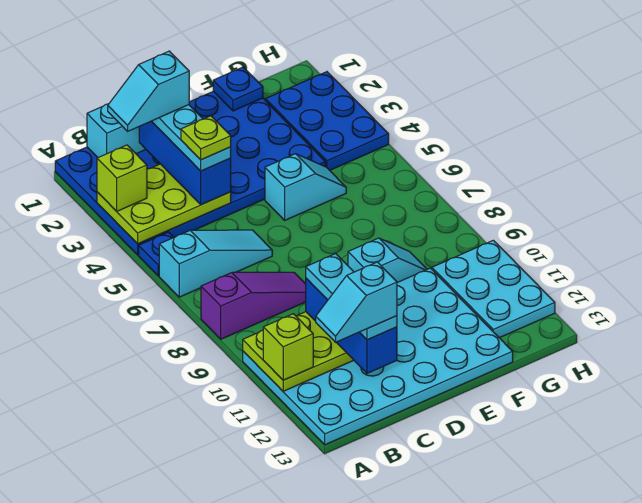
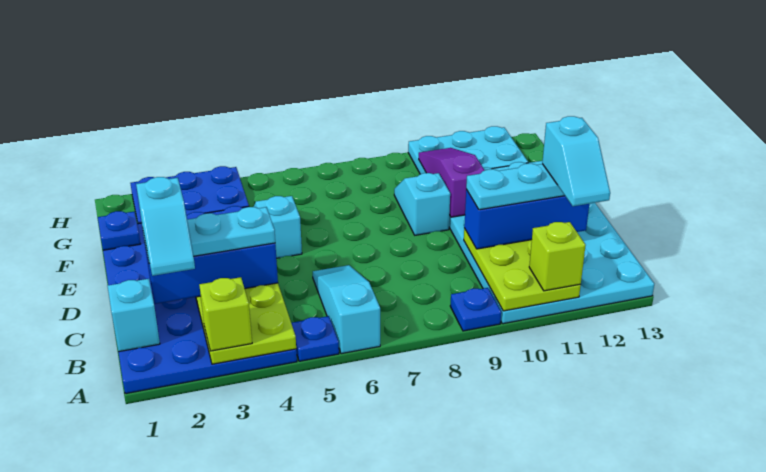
purple 1x3 slope [201,272,306,339] -> purple 1x3 slope moved to [419,148,485,217]
none -> blue 1x1 plate [450,288,501,331]
lime 1x1 plate [181,116,231,160] -> none

